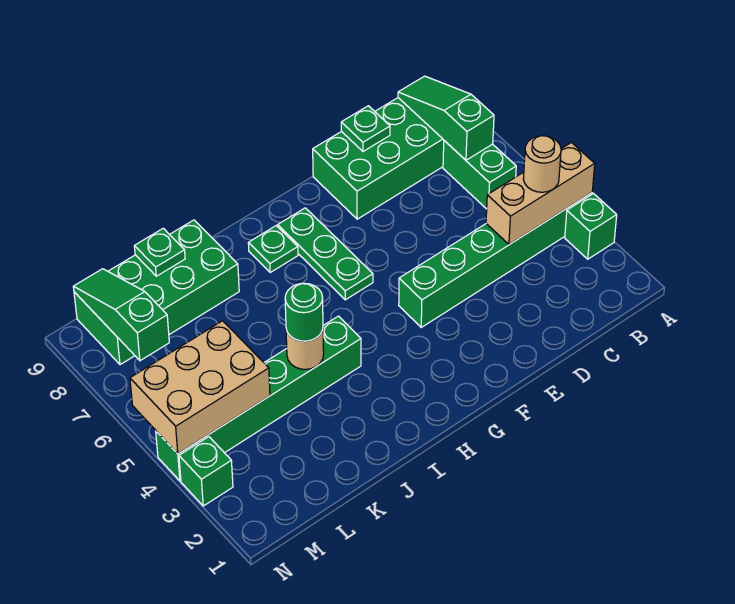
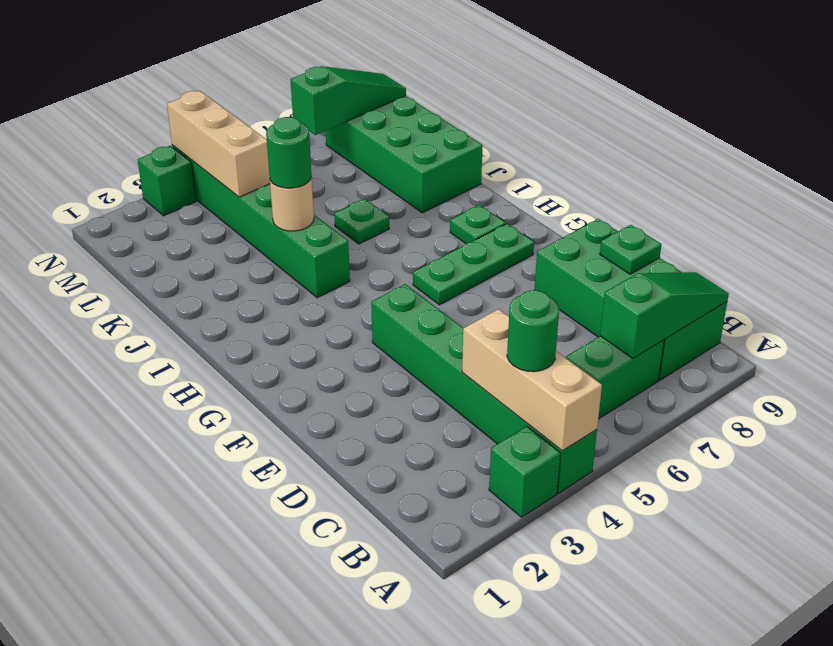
tan 1x1 round brick [524,136,561,192] -> green 1x1 round brick [507,290,559,372]
green 1x1 plate [134,228,185,276] -> green 1x1 plate moved to [334,199,389,244]
tan 2x3 brick [130,321,270,454] -> tan 1x3 brick [167,91,270,197]

